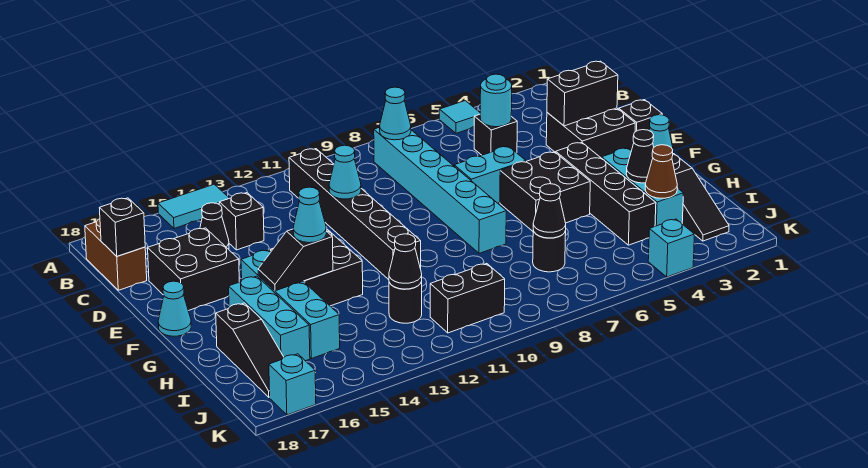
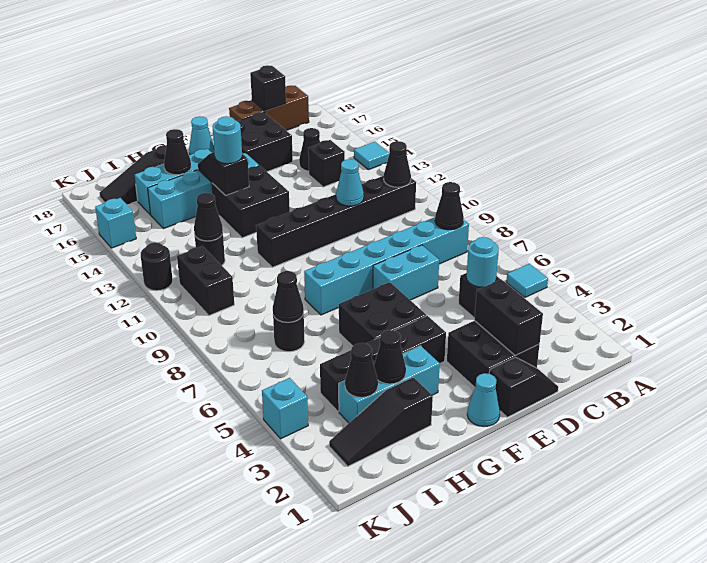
cyan 1x2 tile [158,184,229,228] -> cyan 1x1 tile [354,142,389,170]
cyan 1x1 cone [380,87,411,140] -> black 1x1 cone [435,182,464,230]
none -> black 1x1 cone [384,141,411,187]
brown 1x2 brick [85,219,147,290] -> brown 1x3 brick [229,86,309,130]
cyan 1x2 brick [454,146,526,203] -> cyan 1x2 brick turned to [373,245,439,300]
cyan 1x1 cone [293,187,326,243] -> cyan 1x1 round brick [213,116,242,164]
none -> black 1x1 cone [164,129,191,175]
brown 1x1 cone [645,145,677,198] -> black 1x1 cone [345,343,378,397]
none -> black 1x1 round brick [141,243,173,291]
cyan 1x1 brick [269,354,316,415] -> cyan 1x1 brick moved to [95,198,136,248]

